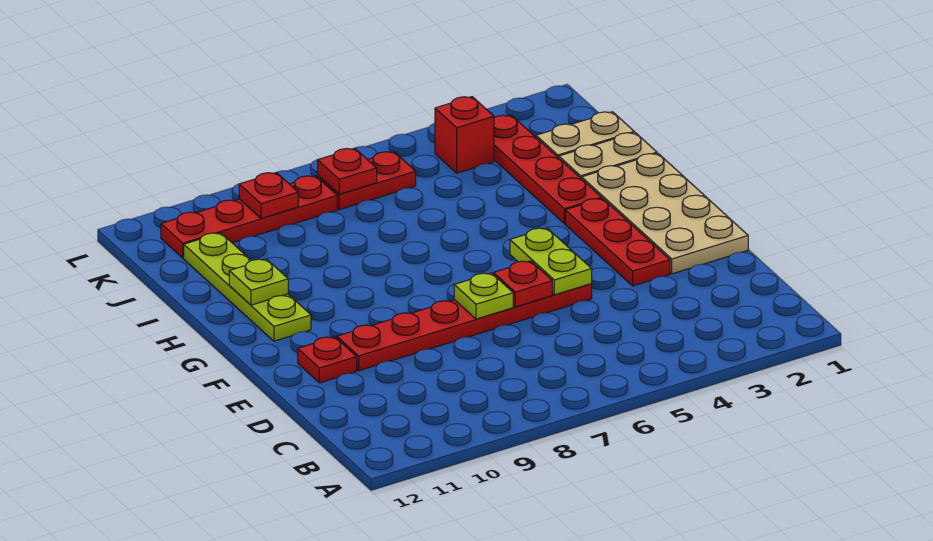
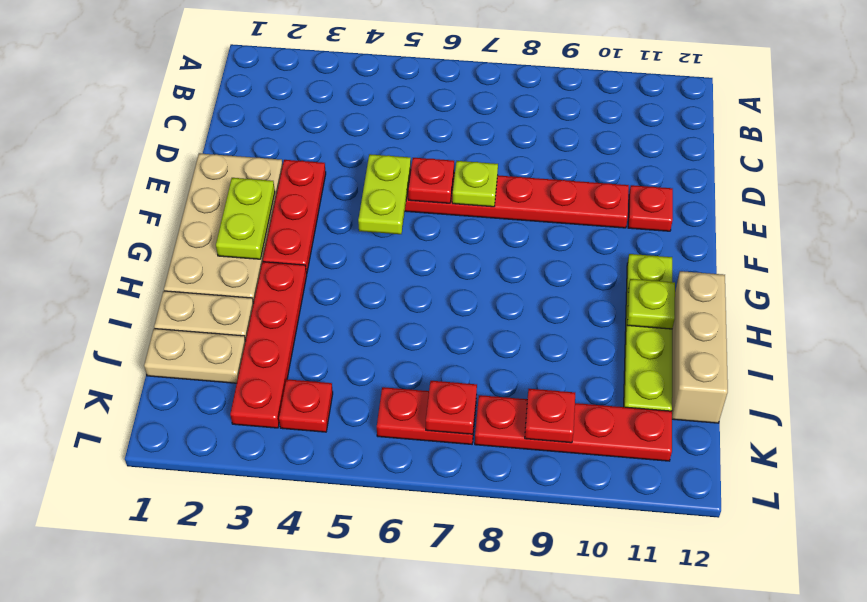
none -> lime 1x2 plate [216,178,275,259]
none -> tan 1x3 brick [672,271,728,423]
red 1x1 brick [435,97,494,173] -> red 1x1 plate [279,379,333,432]

